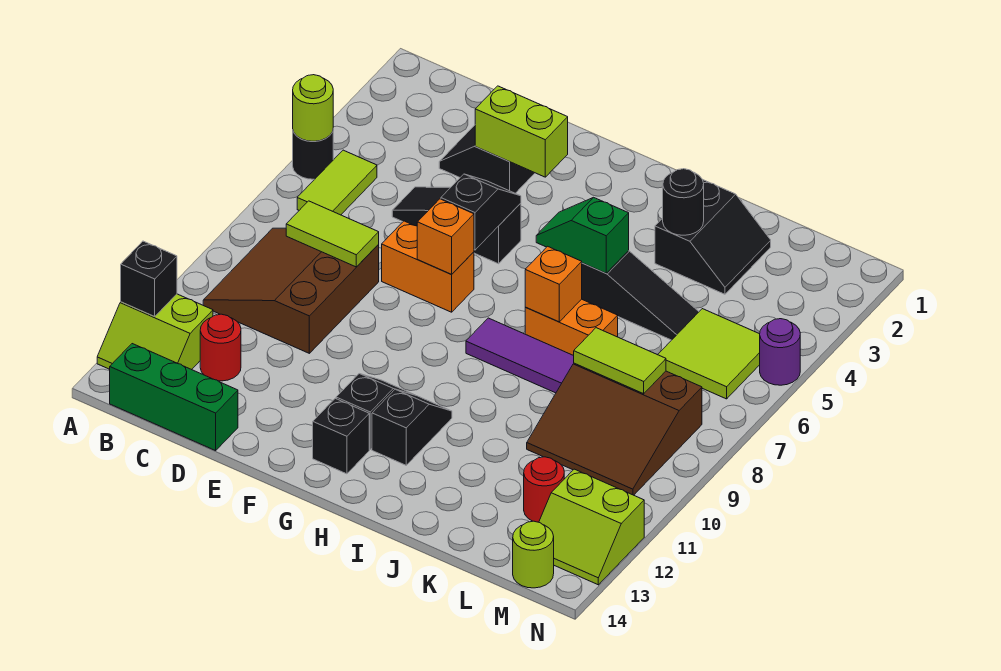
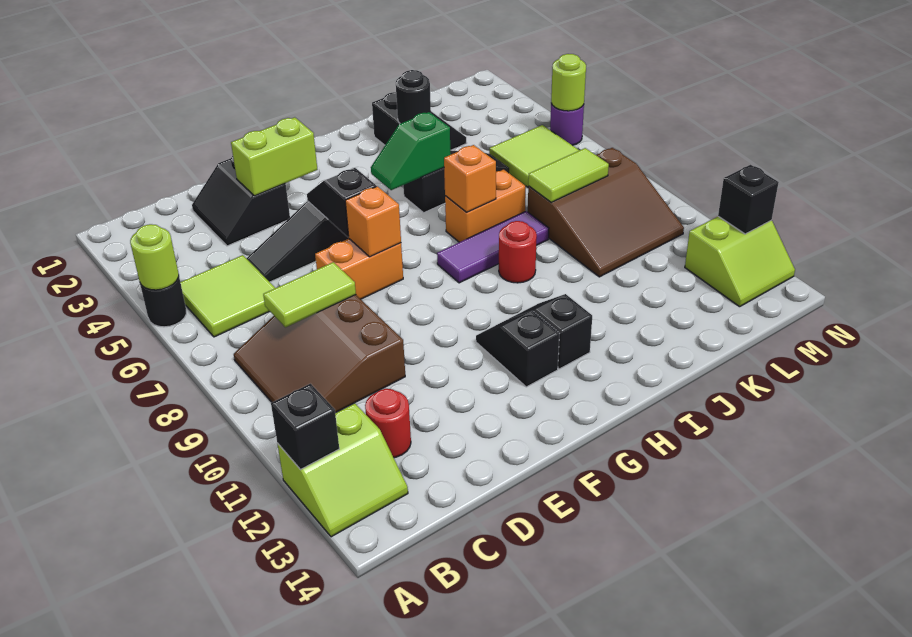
lime 1x2 tile [297,150,377,215] -> lime 2x2 tile [180,255,275,337]
green 1x3 brick [110,344,238,451] -> none
black 1x1 brick [313,398,369,474] -> black 1x1 brick moved to [718,165,779,234]
red 1x1 round brick [524,457,564,522] -> red 1x1 round brick moved to [499,221,537,283]
lime 1x1 round brick [513,521,554,588] -> lime 1x1 round brick moved to [551,54,586,111]

